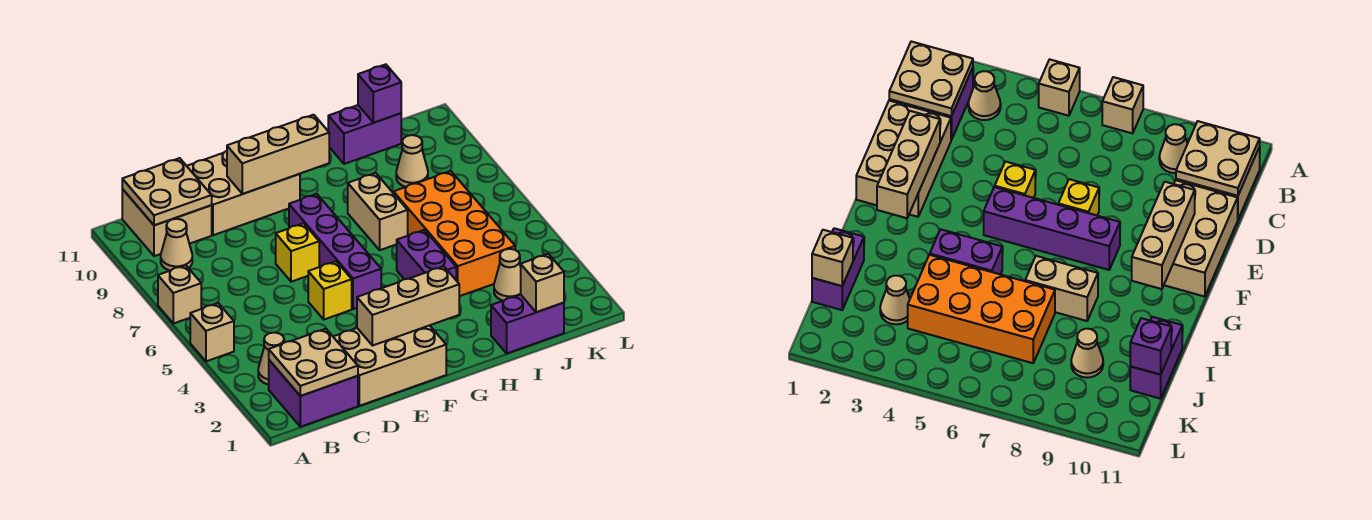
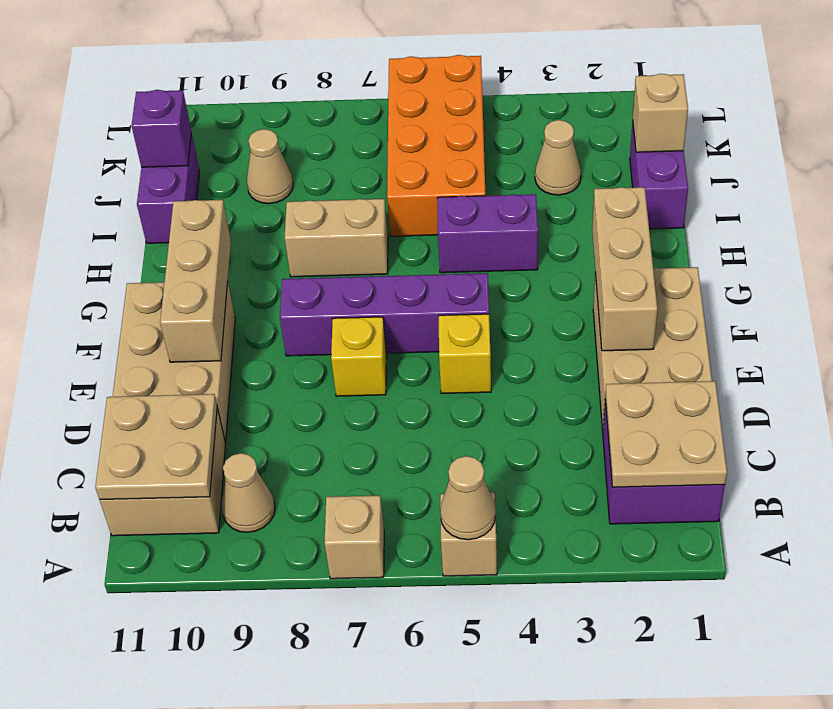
tan 1x1 cone [258,333,284,385] -> tan 1x1 cone moved to [440,456,496,540]
orange 2x4 brick [394,171,515,296] -> orange 2x4 brick turned to [387,55,486,236]

